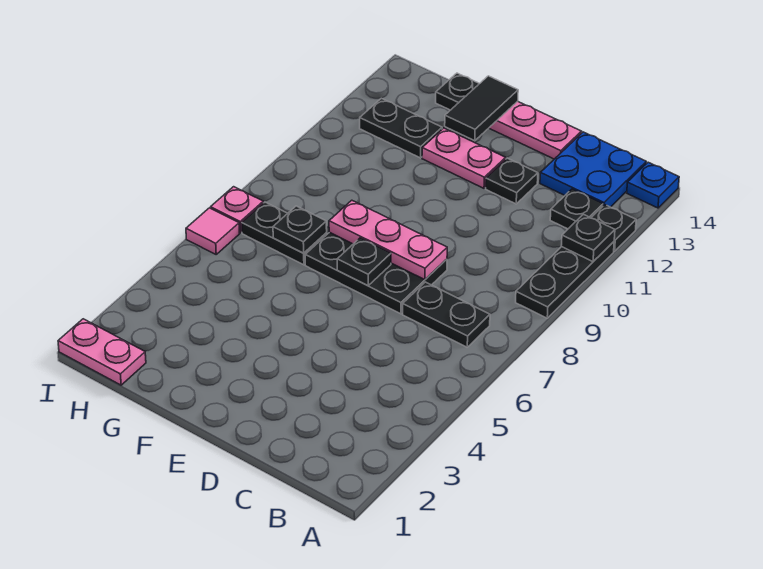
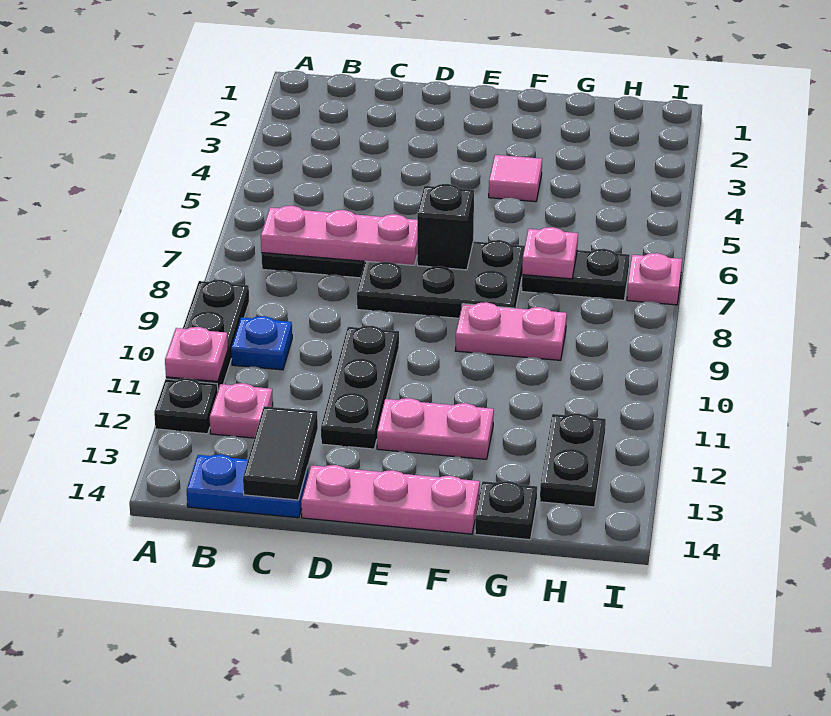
black 1x1 plate [561,214,615,261] -> pink 1x1 plate [165,327,228,382]
blue 1x1 plate [627,162,679,208] -> blue 1x1 plate moved to [231,316,292,370]
black 1x1 plate [550,189,603,229] -> pink 1x1 plate [210,383,273,438]
blue 2x2 plate [540,132,646,207] -> blue 1x2 plate [187,454,308,518]
pink 1x3 plate [329,200,447,280] -> pink 1x3 plate moved to [261,206,417,265]
black 1x1 plate [486,158,538,204] -> black 1x3 plate [321,326,399,449]
black 1x1 plate [337,238,391,286] -> black 1x1 brick [417,184,474,270]
black 1x2 tile [445,76,518,141] -> black 1x2 tile moved to [243,406,318,500]
black 1x1 plate [273,206,327,253] -> pink 1x1 plate [522,227,578,279]
black 1x2 plate [360,98,442,158] -> black 1x2 plate turned to [540,413,606,507]
pink 1x2 plate [58,319,146,385] -> pink 1x2 plate moved to [455,302,567,360]
pink 1x1 tile [186,208,239,254] -> pink 1x1 tile moved to [489,155,542,202]

